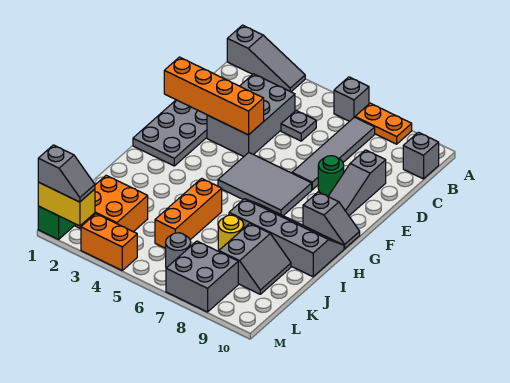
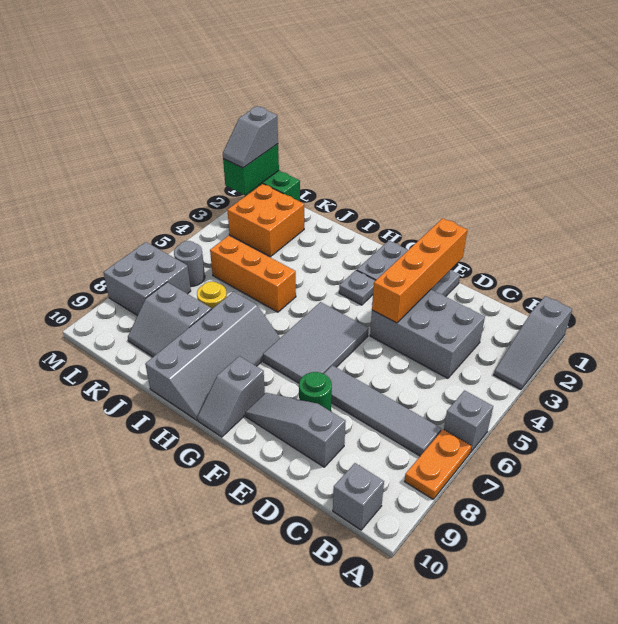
grey 1x1 plate [281,111,316,141] -> grey 1x1 plate moved to [339,270,376,305]
yellow 1x2 brick [38,182,95,226] -> green 1x2 brick [223,144,279,195]
orange 1x2 brick [81,214,137,270] -> none

